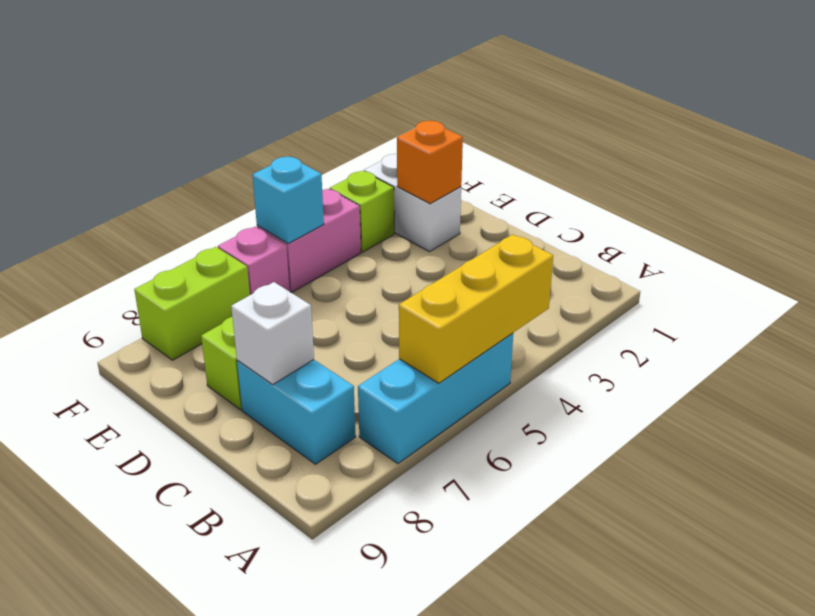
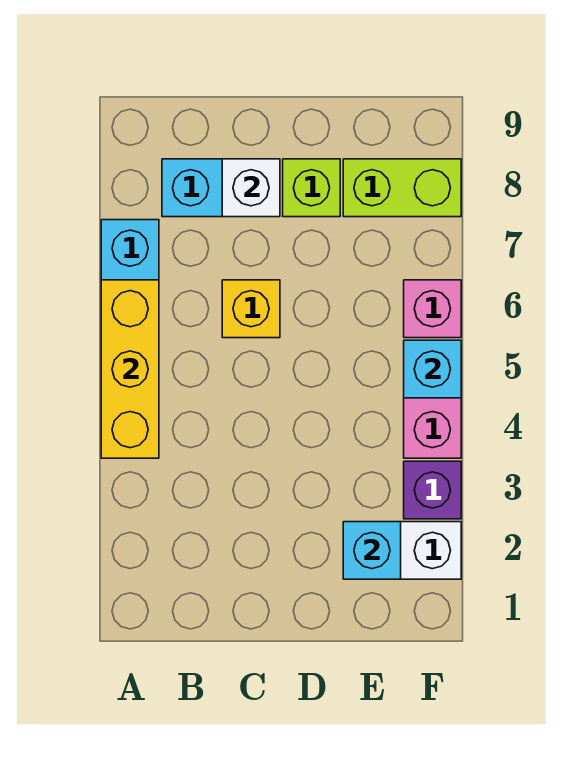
none -> yellow 1x1 brick [222,280,280,338]
orange 1x1 brick [397,121,463,204] -> cyan 1x1 brick [343,522,401,579]
lime 1x1 brick [330,171,394,252] -> purple 1x1 brick [404,461,461,519]
lime 1x2 brick [134,247,250,360] -> lime 1x2 brick turned to [343,159,461,217]

